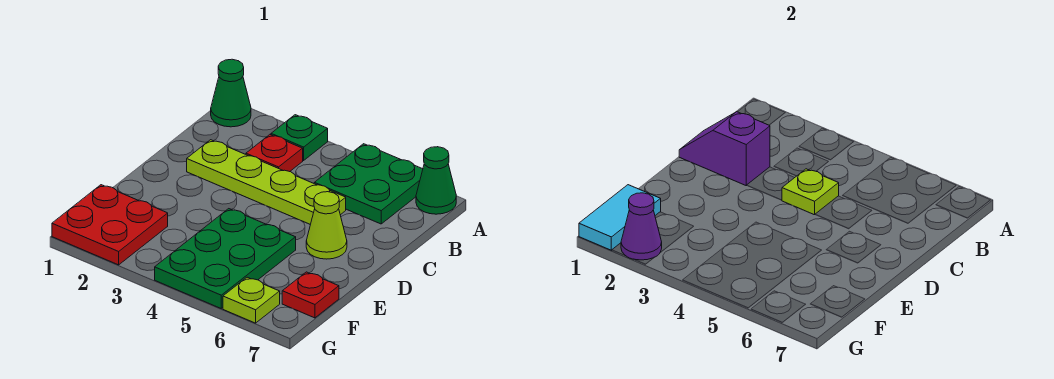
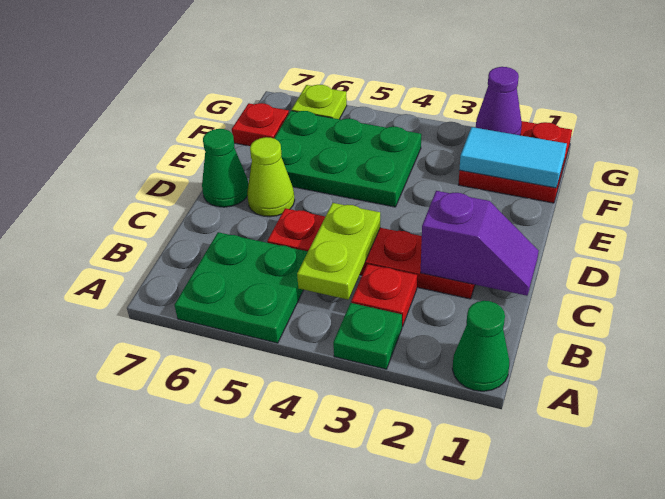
green 1x1 cone [416,147,456,214] -> green 1x1 cone moved to [202,129,248,207]
lime 1x4 plate [187,140,346,224] -> red 1x4 plate [267,208,475,299]
lime 1x1 plate [782,169,839,215] -> lime 1x2 plate [297,203,380,300]
green 2x3 plate [155,209,296,308] -> green 2x3 plate turned to [274,111,421,207]
cyan 1x2 tile [579,185,661,250] -> cyan 1x2 tile turned to [459,127,567,188]

